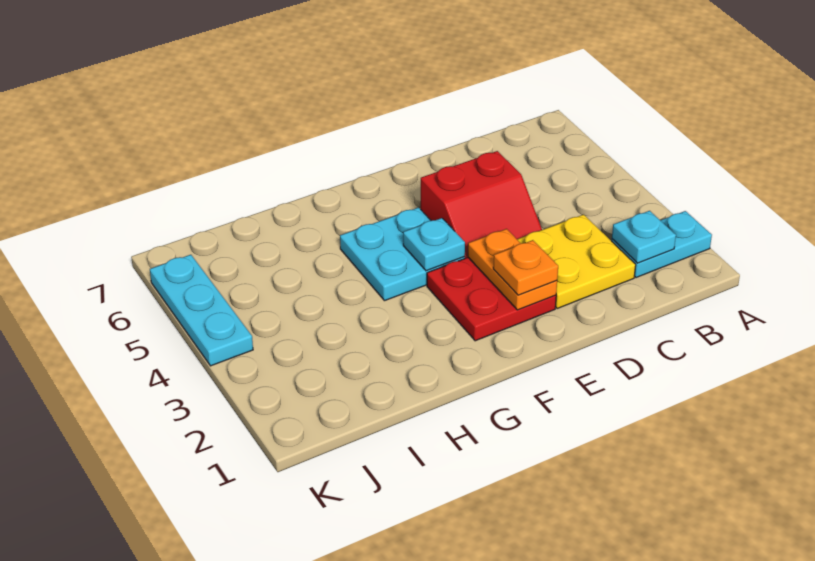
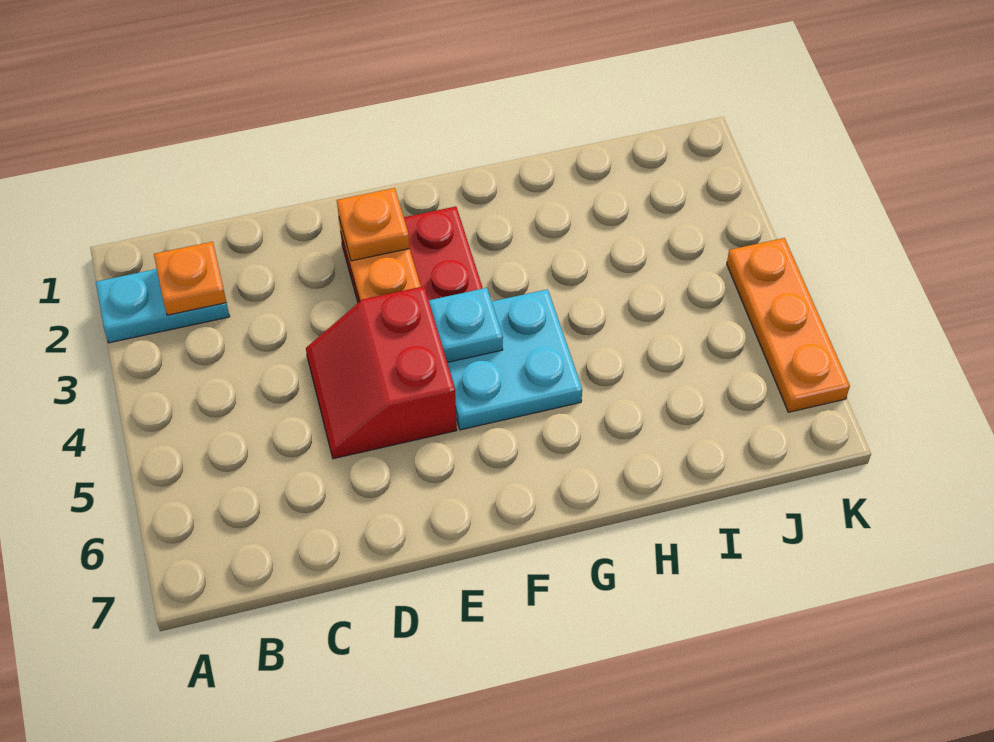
cyan 1x1 plate [612,211,676,263] -> orange 1x1 plate [154,242,226,315]
yellow 2x2 plate [517,215,636,308] -> none
red 2x2 slope [421,151,542,258] -> red 2x2 slope turned to [306,286,457,459]
cyan 1x3 plate [150,255,253,366] -> orange 1x3 plate [727,238,850,412]

